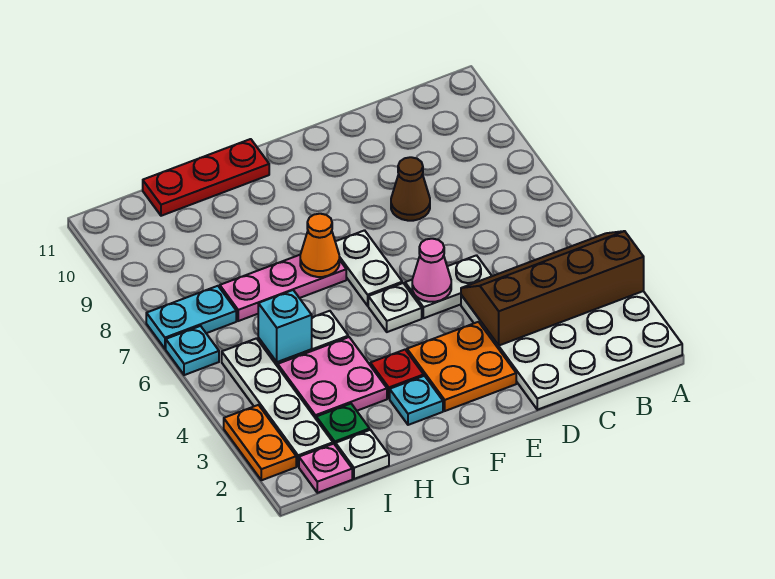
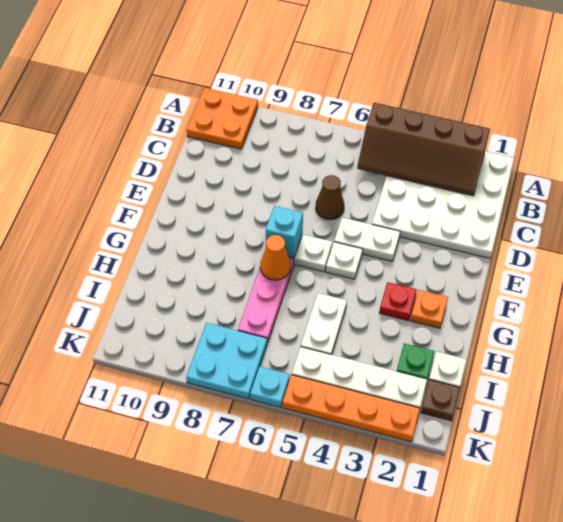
brown 2x4 slope [461,231,644,345] -> brown 2x4 slope turned to [357,103,490,196]
white 1x2 plate [405,255,492,318] -> white 1x2 plate turned to [334,218,400,261]
brown 1x1 cone [391,157,430,221] -> brown 1x1 cone moved to [316,175,344,220]
orange 2x2 plate [407,322,516,411] -> orange 2x2 plate moved to [187,88,258,149]
pink 1x1 cone [412,239,451,302] -> none
cyan 1x1 plate [390,376,443,425] -> orange 1x1 plate [411,290,448,328]
red 1x3 plate [143,139,269,216] -> none
pink 2x2 plate [278,337,387,419] -> none
cyan 1x1 brick [258,290,312,362] -> cyan 1x1 brick moved to [266,206,303,258]
pink 1x1 plate [299,444,352,493] -> brown 1x1 plate [421,380,460,421]
cyan 1x2 plate [146,286,236,349] -> cyan 2x2 plate [186,323,267,399]
orange 1x2 plate [224,405,296,480] -> orange 1x4 plate [282,375,420,442]

